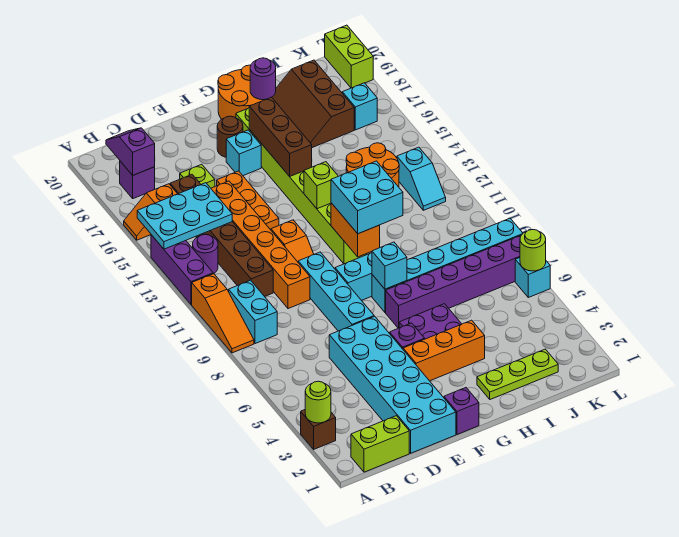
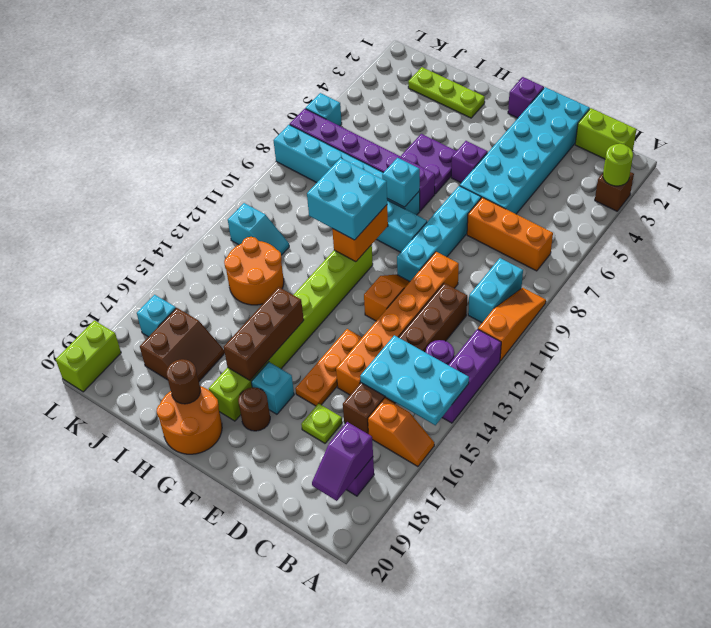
orange 1x3 brick [403,320,485,381] -> orange 1x3 brick moved to [467,197,553,271]
lime 1x1 brick [304,162,338,209] -> none
purple 1x1 round brick [250,58,276,100] -> brown 1x1 round brick [166,359,200,404]
brown 2x3 slope [272,60,354,148] -> brown 2x2 slope [140,308,225,381]
cyan 1x2 slope [397,147,446,210] -> cyan 1x2 slope turned to [228,203,289,255]
lime 1x1 round brick [520,230,546,271] -> none

